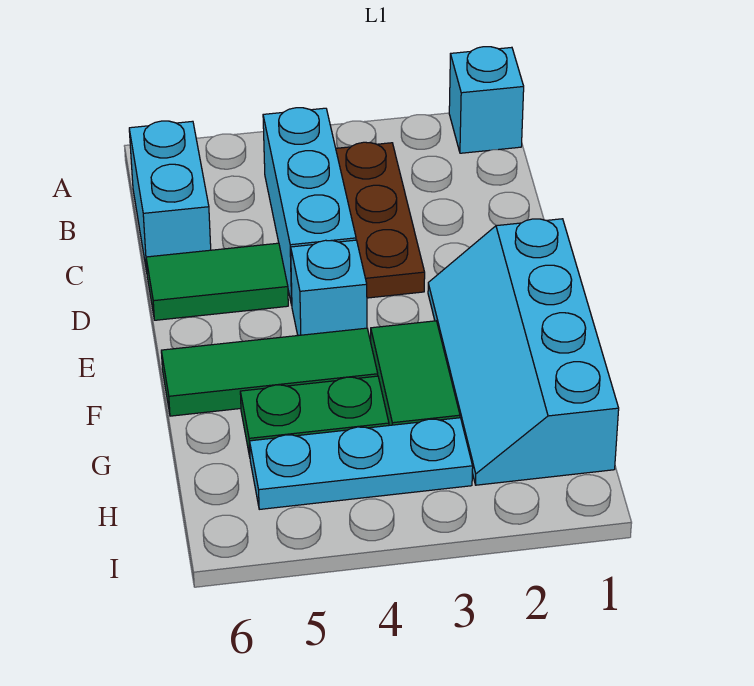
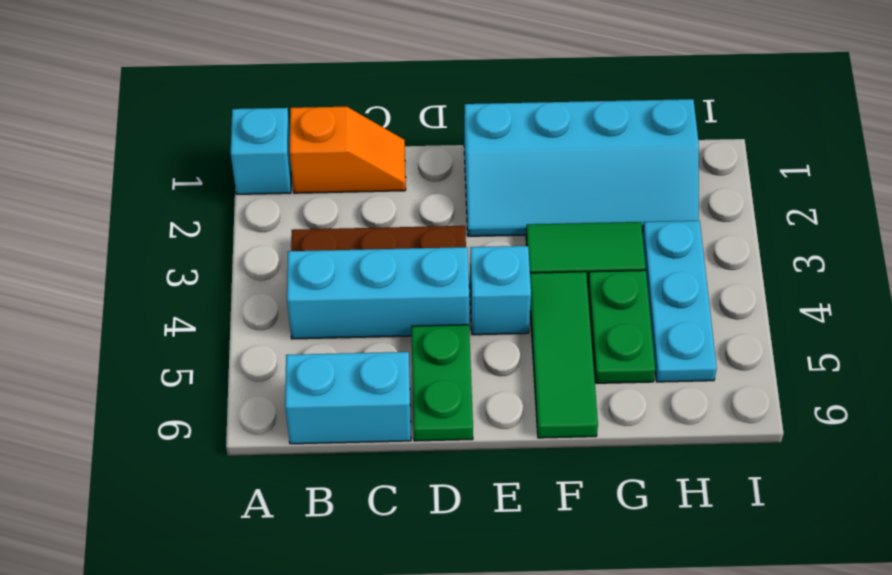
none -> orange 1x2 slope [290,107,406,193]
green 1x2 tile [146,243,288,320] -> green 1x2 plate [411,325,473,441]

